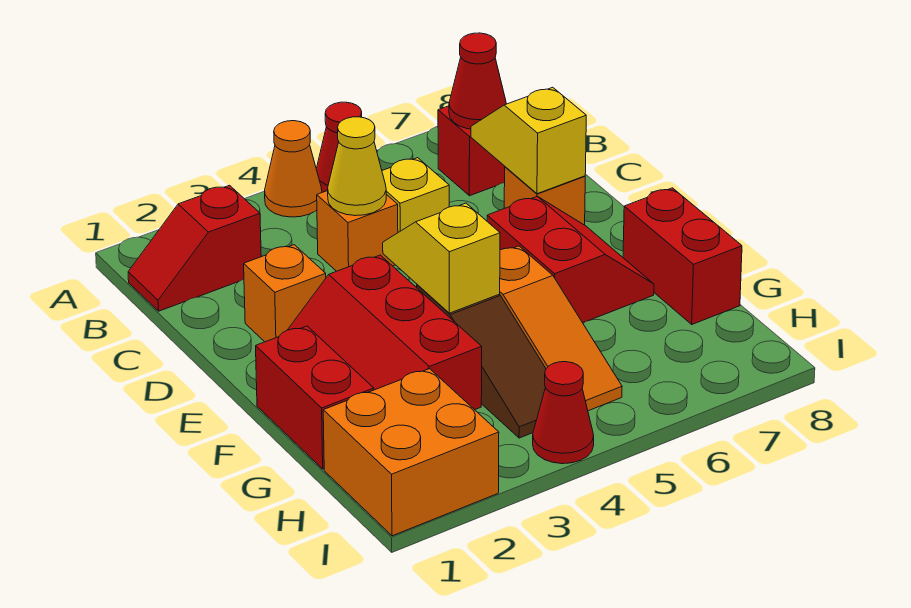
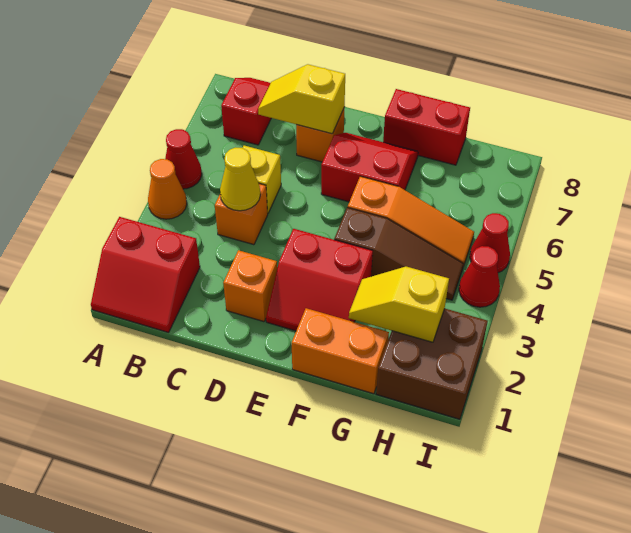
red 1x2 slope [128,185,261,311] -> red 2x2 slope [91,217,200,333]
red 1x1 cone [449,33,506,129] -> red 1x1 cone moved to [470,213,510,273]
red 2x3 slope [288,255,482,410] -> red 2x2 slope [266,229,373,331]
yellow 1x2 slope [383,203,500,313] -> yellow 1x2 slope moved to [349,267,449,342]
red 1x2 brick [256,326,374,469] -> orange 1x2 brick [292,308,389,394]
orange 2x2 brick [323,369,499,536] -> brown 2x2 brick [376,309,488,419]

